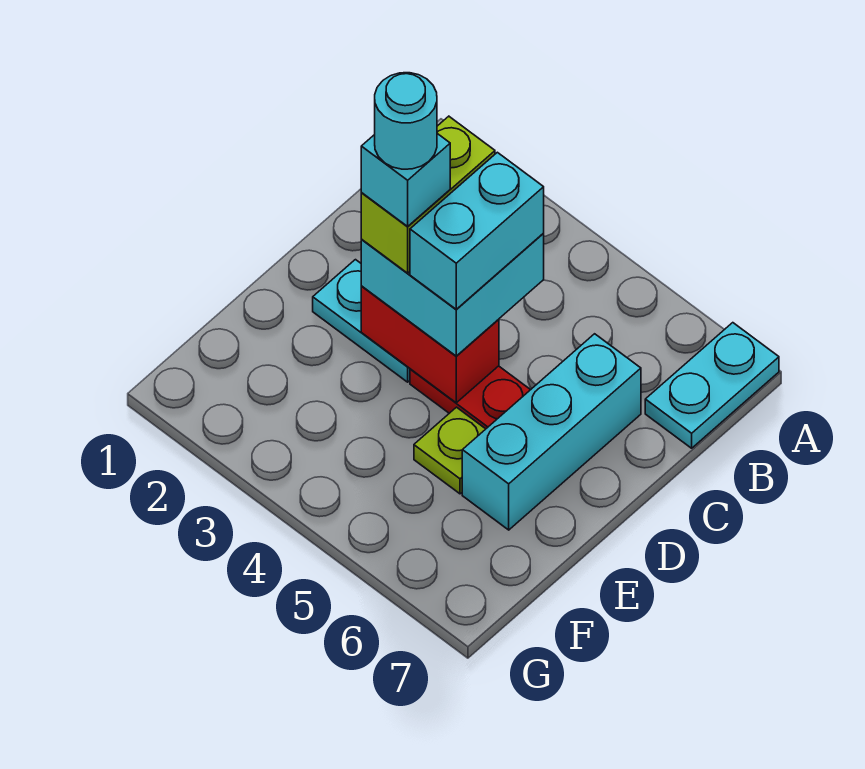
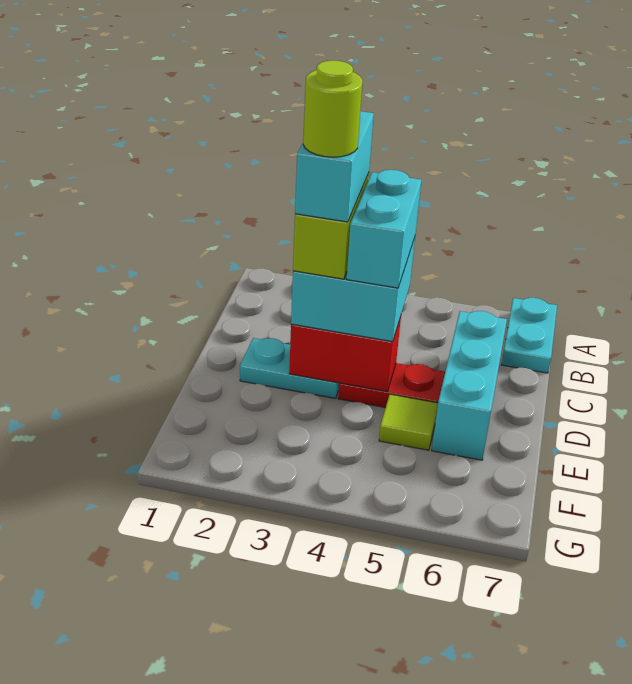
cyan 1x1 brick [361,134,450,226] -> cyan 1x2 brick [295,111,374,222]
cyan 1x1 round brick [375,73,437,169] -> lime 1x1 round brick [303,60,363,157]
lime 1x1 plate [414,407,485,494] -> lime 1x1 tile [379,394,438,450]

